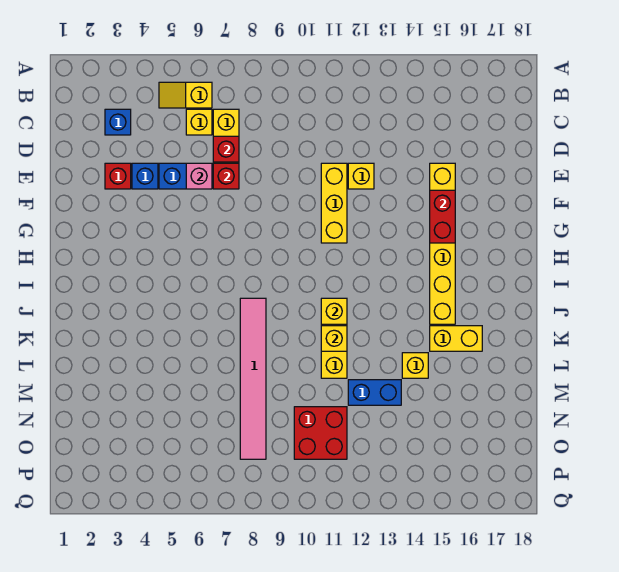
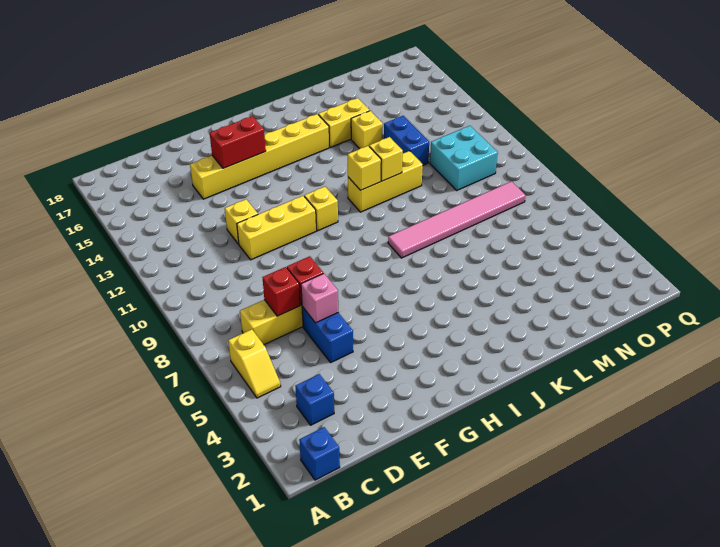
yellow 1x1 brick [186,109,212,135] -> yellow 1x1 brick moved to [304,187,338,231]
red 1x1 brick [105,163,131,189] -> none
blue 1x1 brick [132,163,158,189] -> blue 1x1 brick moved to [299,427,340,480]
yellow 1x2 brick [430,326,482,351] -> yellow 1x2 brick turned to [318,98,370,147]
red 2x2 brick [294,407,347,459] -> cyan 2x2 brick [430,126,498,190]

